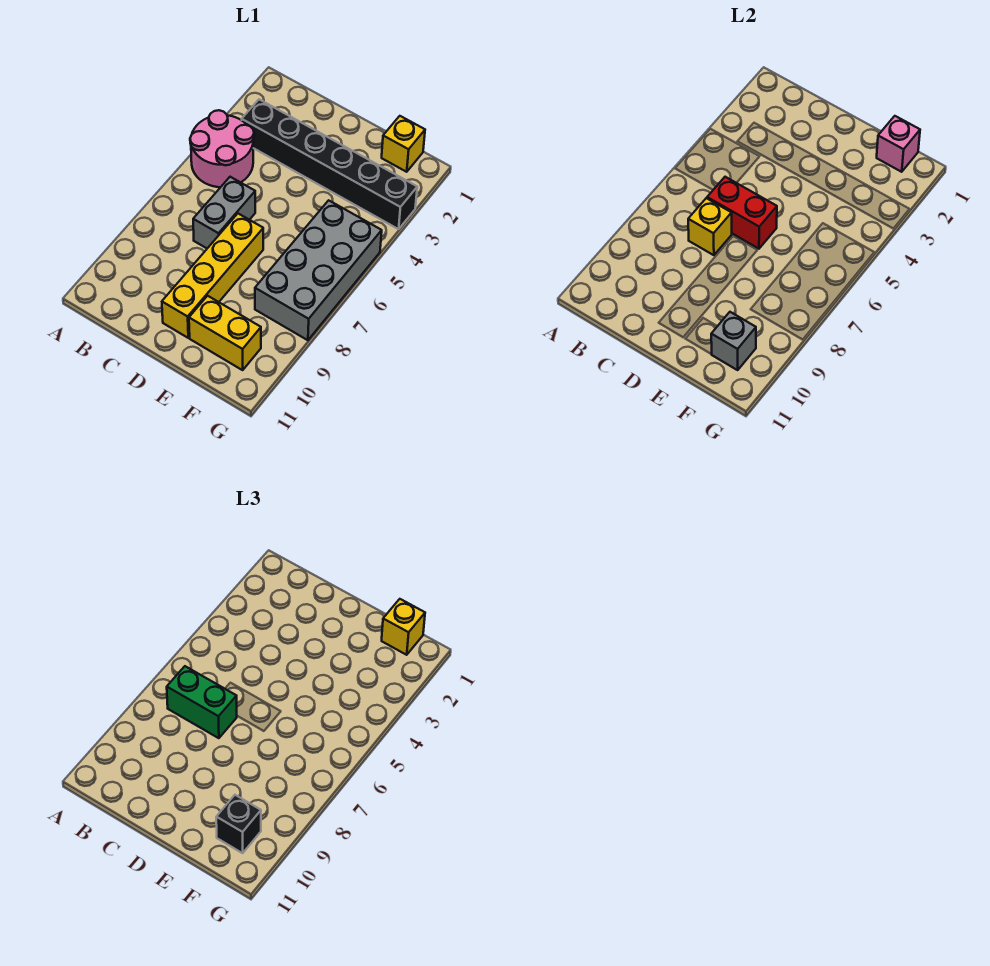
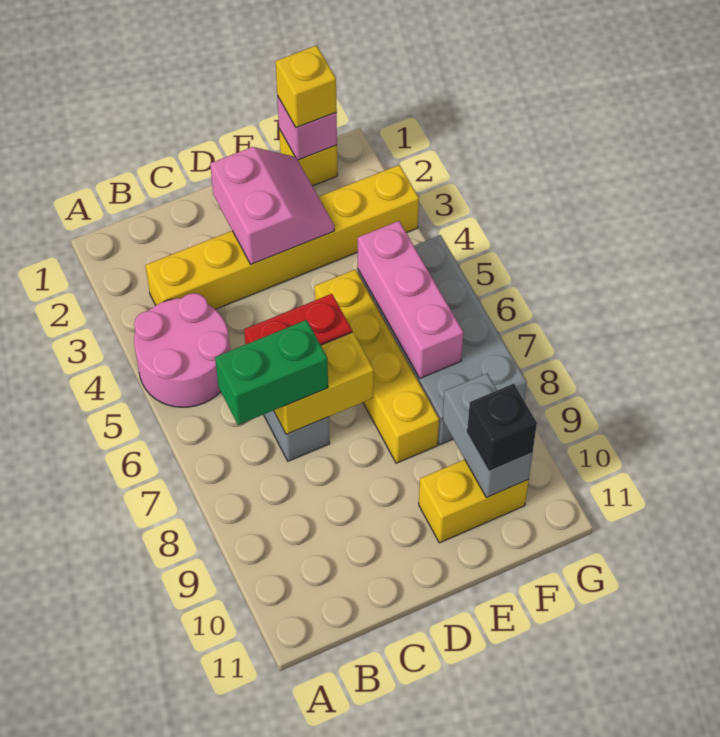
black 1x6 brick [242,99,417,229] -> yellow 1x6 brick [145,165,419,309]
yellow 1x1 brick [688,198,732,255] -> yellow 1x2 brick [274,332,374,434]
none -> pink 2x2 slope [210,147,334,264]
yellow 1x4 brick [162,214,263,338] -> yellow 1x4 brick moved to [315,269,439,463]
none -> pink 1x3 brick [358,221,463,378]
grey 1x1 brick [711,312,756,370] -> grey 1x2 brick [442,373,533,497]

